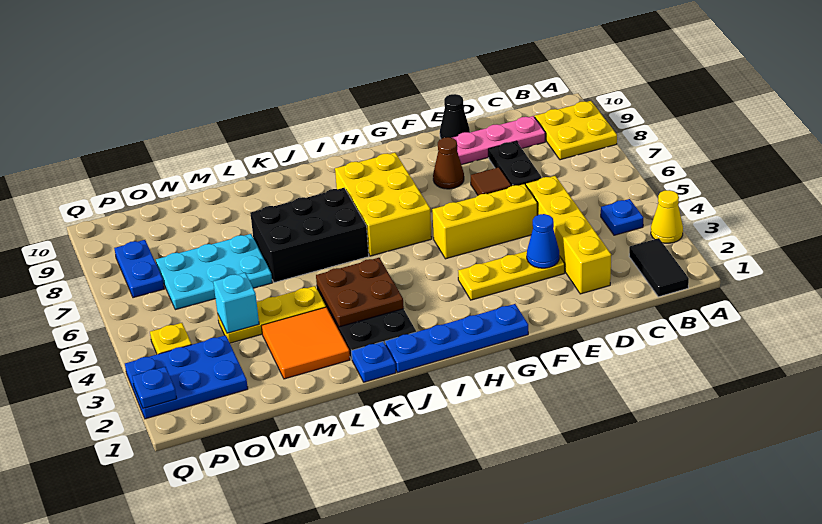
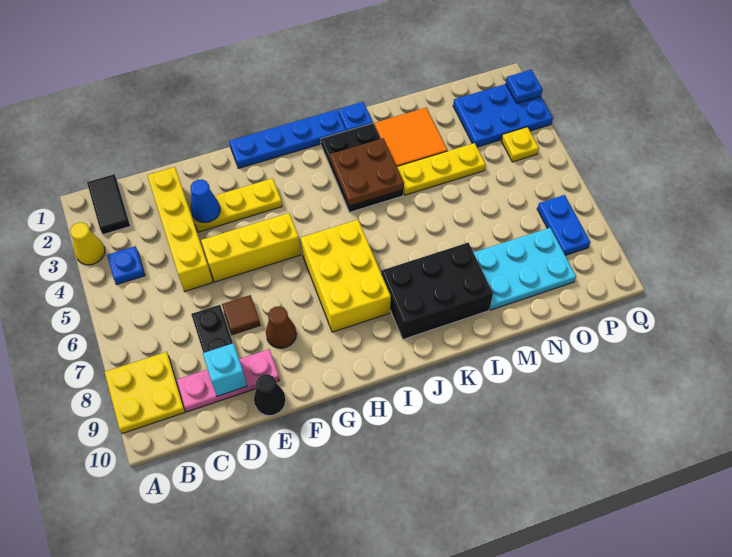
black 2x3 brick [250,188,369,282] -> black 2x3 brick moved to [381,242,493,339]
cyan 2x3 plate [156,234,272,310] -> cyan 2x3 plate moved to [474,228,576,310]
cyan 1x1 brick [213,273,259,333] -> cyan 1x1 brick moved to [203,343,247,396]

